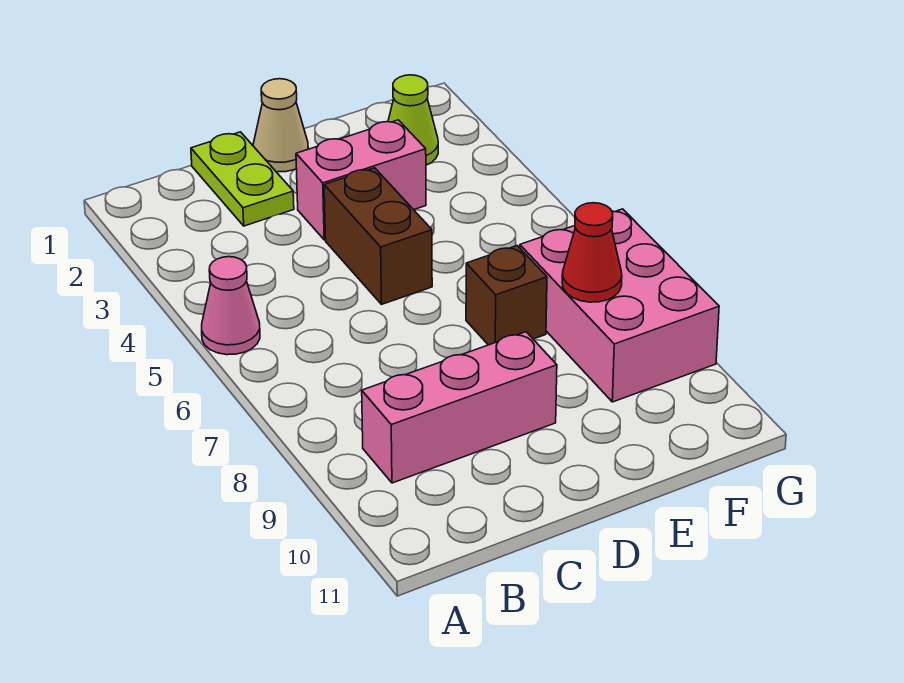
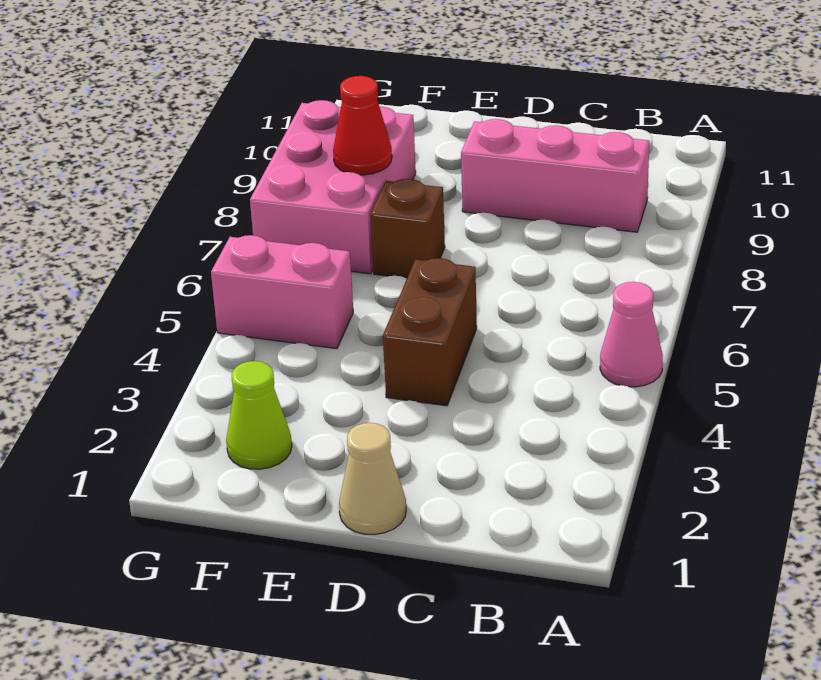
lime 1x2 plate [191,132,294,226] -> none
pink 1x2 brick [296,120,426,240] -> pink 1x2 brick moved to [211,235,353,349]

